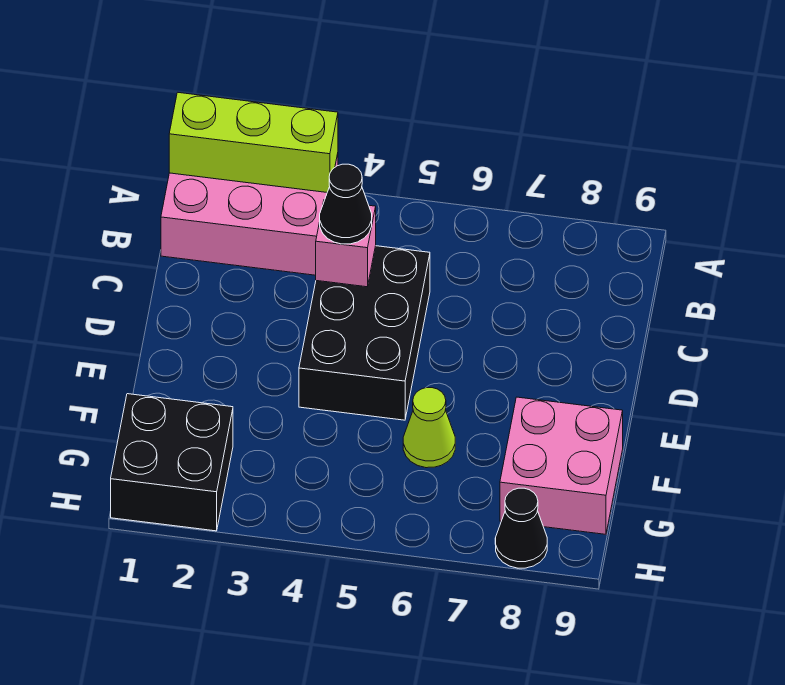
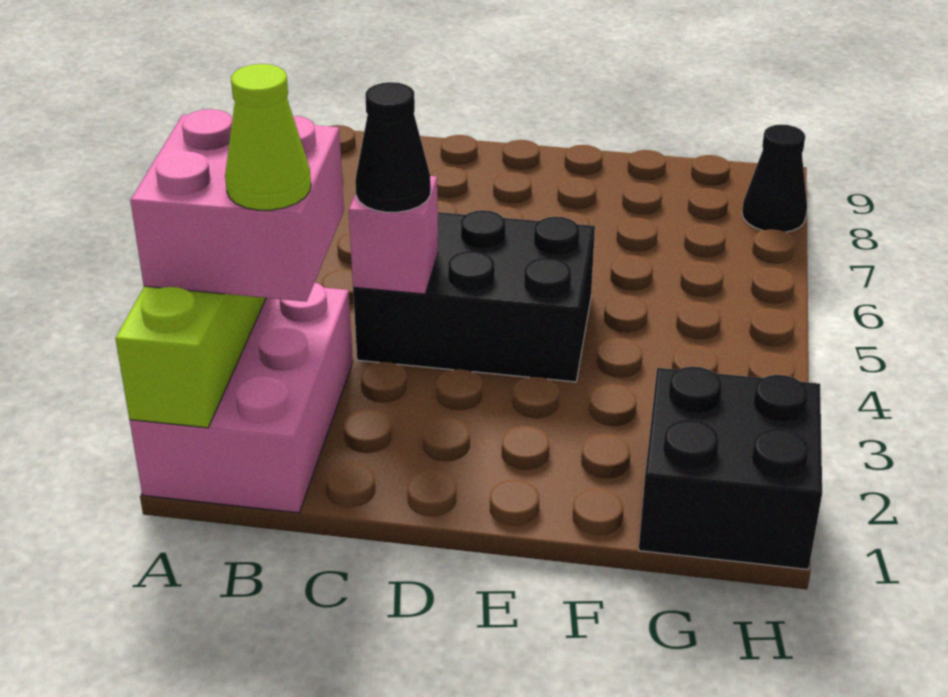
lime 1x1 cone [403,388,455,468] -> lime 1x1 cone moved to [225,64,311,210]
pink 2x2 brick [500,397,623,534] -> pink 2x2 brick moved to [130,109,344,302]

